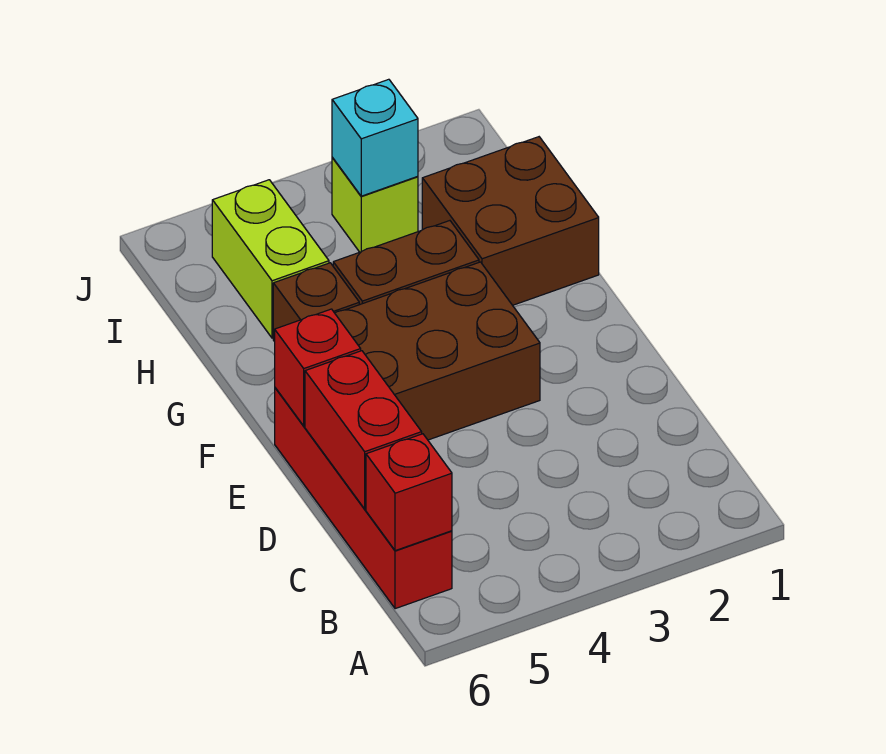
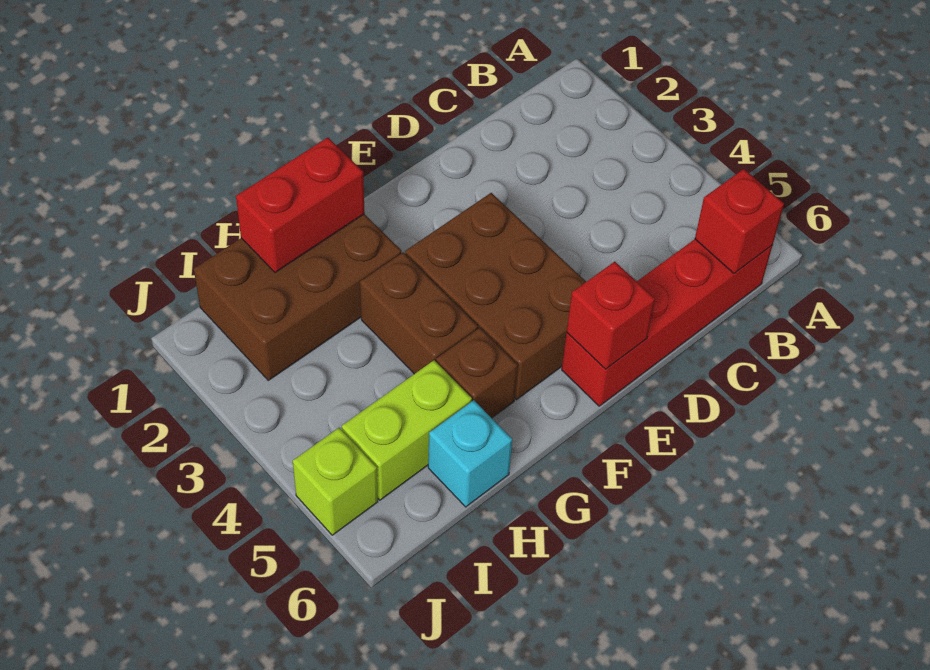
red 1x2 brick [305,351,422,509] -> red 1x2 brick moved to [236,138,365,273]
brown 2x2 brick [422,137,599,305] -> brown 2x3 brick [194,214,401,380]
lime 1x1 brick [332,157,418,252] -> lime 1x1 brick moved to [293,428,378,535]
cyan 1x1 brick [332,79,418,196] -> cyan 1x1 brick moved to [428,400,512,507]

